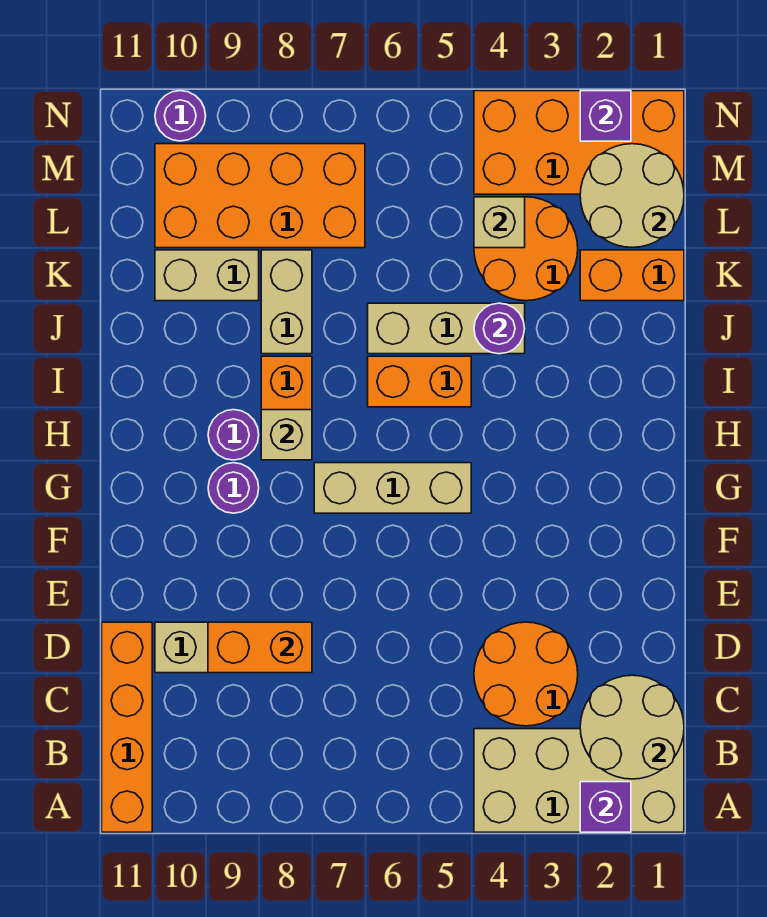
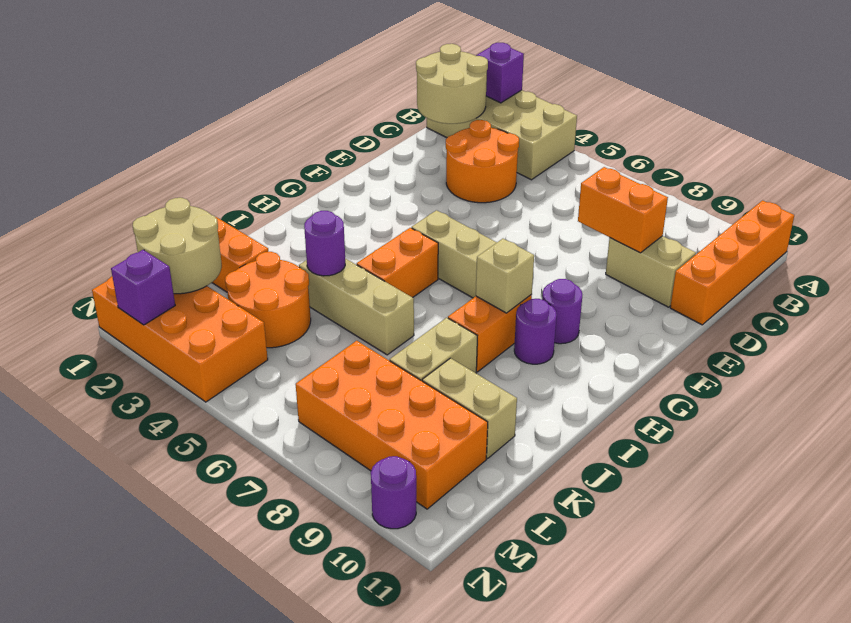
orange 1x2 brick [368,356,471,407] -> orange 1x2 brick turned to [357,228,438,298]
tan 1x1 brick [474,197,525,248] -> none

